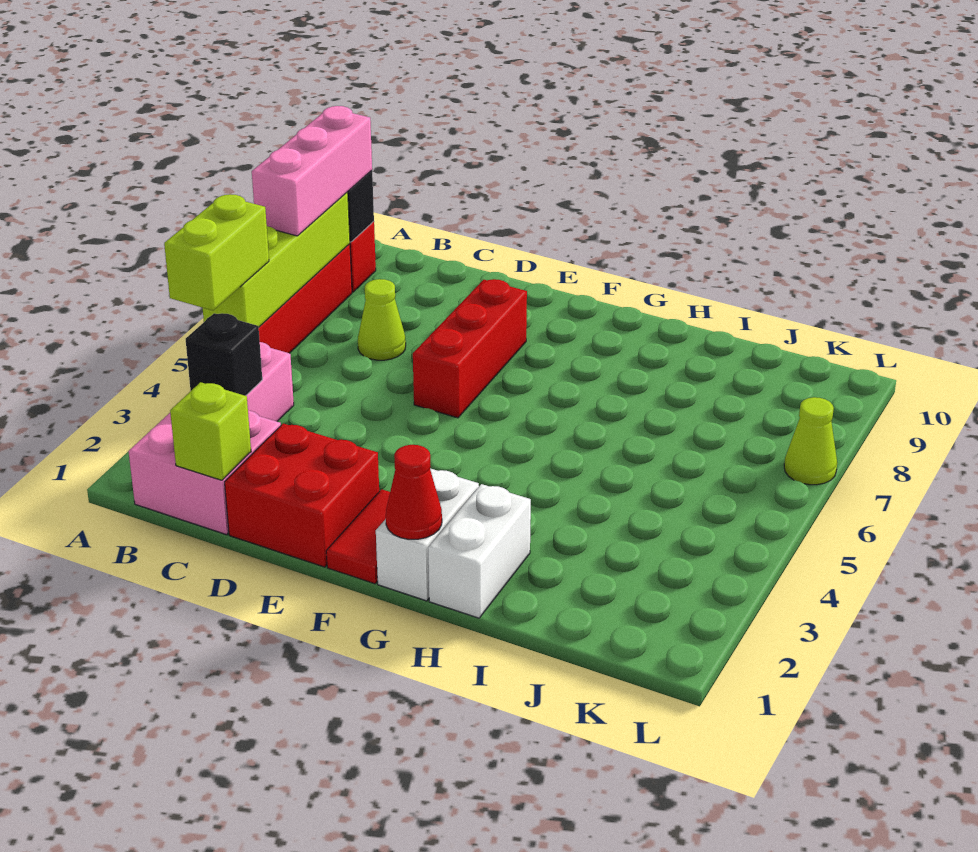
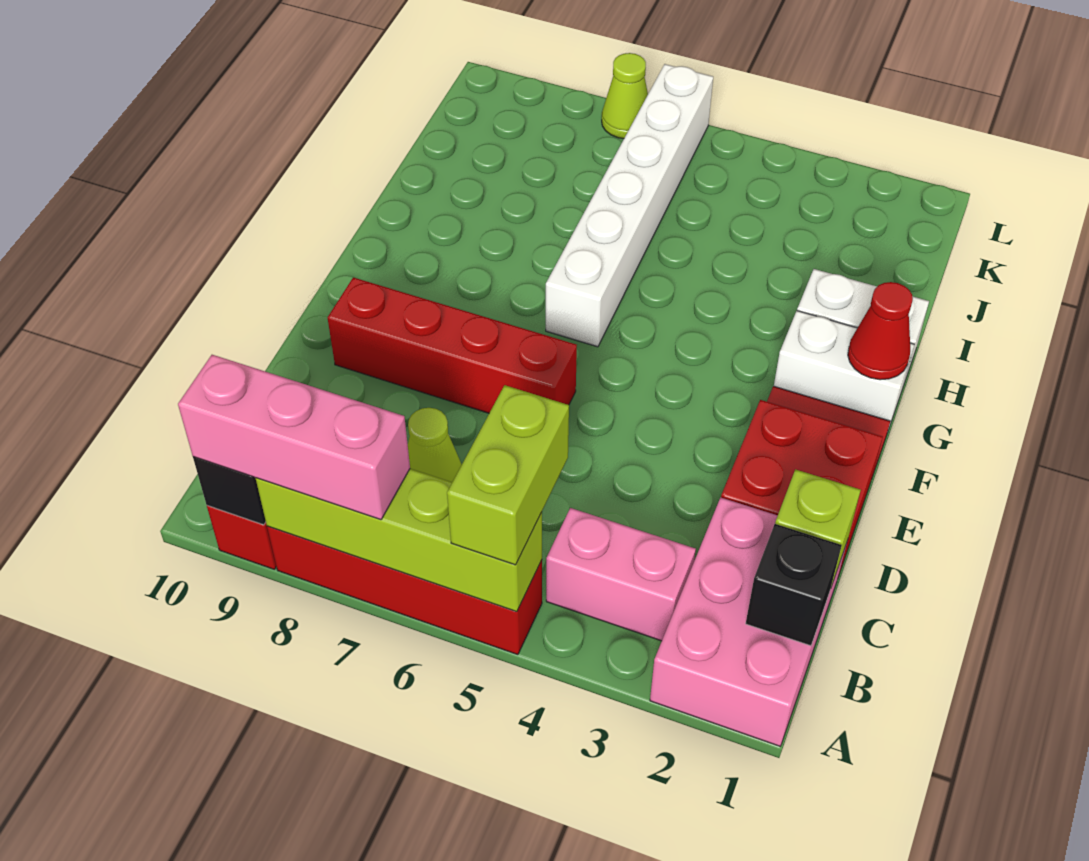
lime 1x2 brick [164,194,269,310] -> lime 1x2 brick turned to [447,385,569,565]
pink 2x2 brick [128,410,281,535] -> pink 2x3 brick [650,497,847,746]
black 1x1 brick [186,313,262,396] -> black 1x1 brick moved to [746,524,842,646]
red 1x3 brick [413,279,527,418] -> red 1x4 brick [328,277,577,413]
none -> white 1x6 brick [546,64,713,347]

